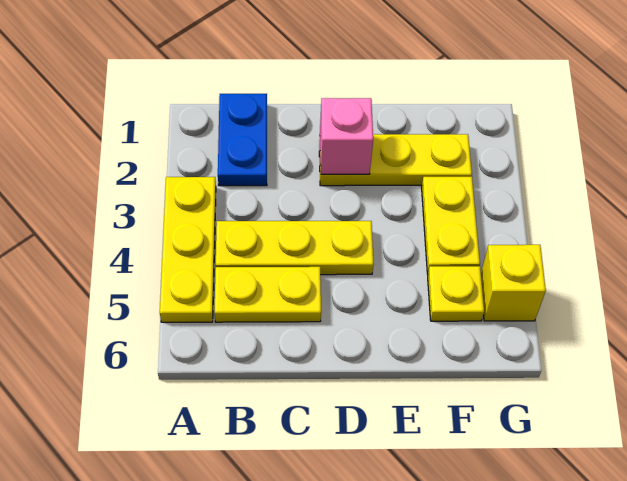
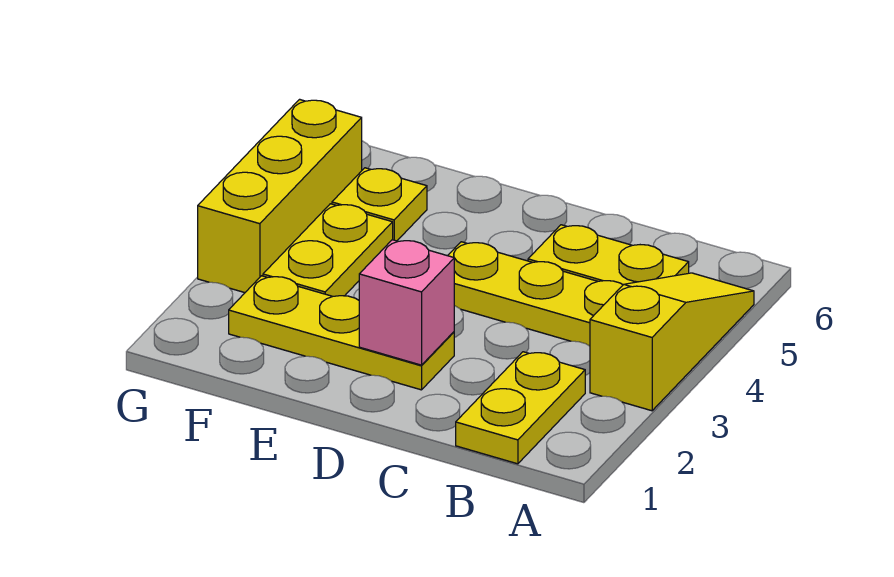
yellow 1x3 plate [160,177,216,322] -> yellow 1x3 slope [590,273,754,411]
blue 1x2 plate [218,94,267,186] -> yellow 1x2 plate [456,352,585,464]
yellow 1x1 brick [481,245,546,321] -> yellow 1x3 brick [198,99,362,293]

